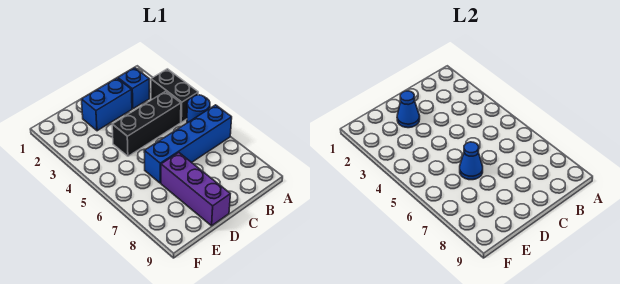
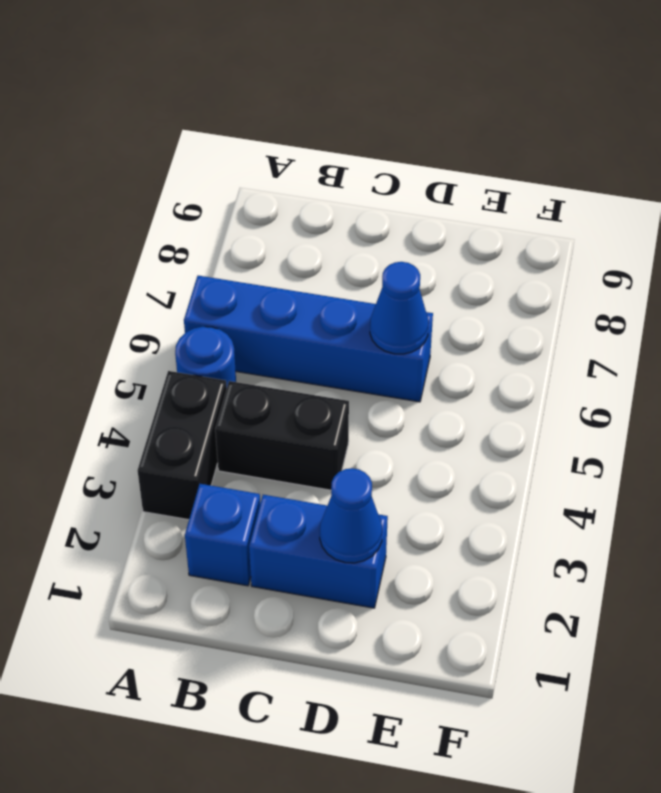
black 1x3 brick [112,91,181,156] -> black 1x2 brick [215,381,349,490]
purple 1x3 brick [161,153,230,226] -> none

